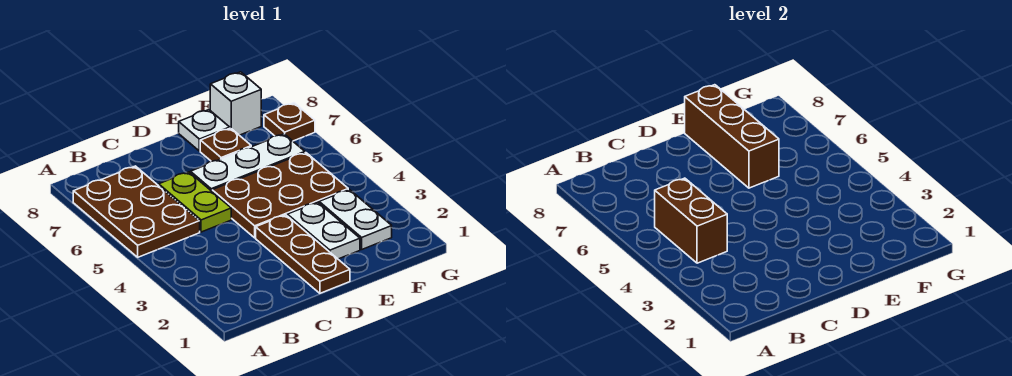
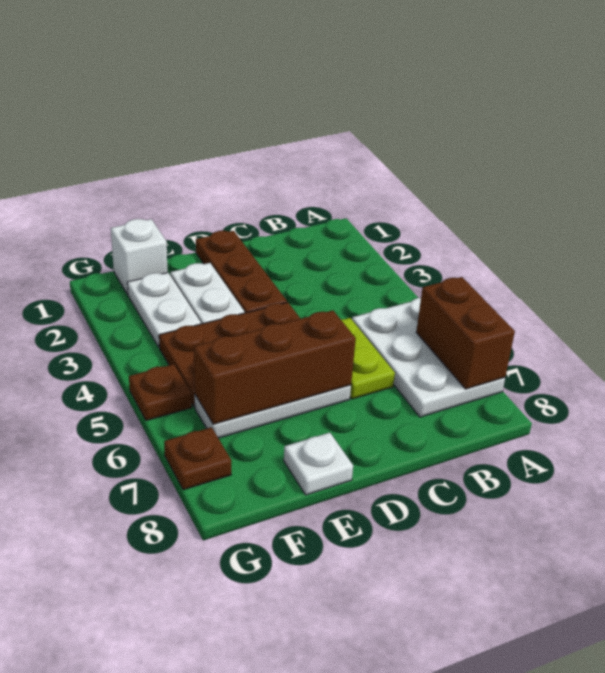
brown 2x3 plate [73,166,200,257] -> white 2x3 plate [352,298,505,417]
brown 1x2 brick [655,178,727,263] -> brown 1x2 brick moved to [416,277,515,389]
brown 1x3 brick [685,85,779,188] -> brown 1x3 brick turned to [194,310,356,424]
brown 1x1 plate [200,128,251,161] -> brown 1x1 plate moved to [129,364,192,421]
white 1x1 brick [210,72,261,135] -> white 1x1 brick moved to [111,219,168,295]

